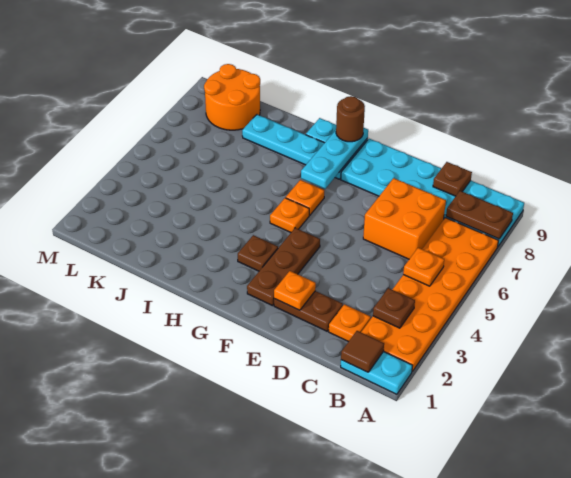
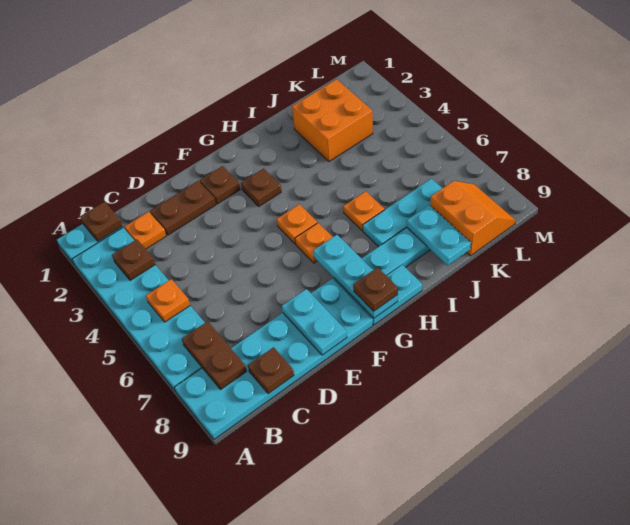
orange 2x6 plate [361,218,498,372] -> cyan 2x6 plate [72,228,205,392]
brown 1x2 plate [446,191,513,239] -> brown 1x2 plate turned to [182,321,247,390]
brown 1x1 tile [341,331,384,372] -> brown 1x1 plate [80,202,122,241]
orange 2x2 brick [363,178,446,259] -> orange 2x2 brick moved to [292,79,373,162]
orange 1x1 plate [274,271,316,310] -> orange 1x1 plate moved to [343,191,384,231]
none -> cyan 1x2 plate [282,289,347,355]
brown 1x3 plate [247,228,320,306] -> brown 1x1 plate [200,166,240,204]
brown 1x1 round brick [336,96,365,142] -> brown 1x1 plate [353,268,398,311]
none -> cyan 1x3 plate [363,179,442,247]
none -> cyan 1x2 plate [407,205,471,265]
orange 2x2 round brick [204,64,260,130] -> orange 2x2 slope [430,181,516,256]

